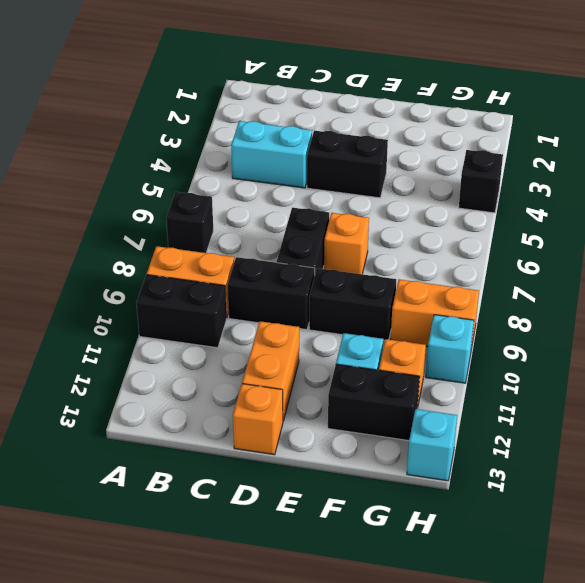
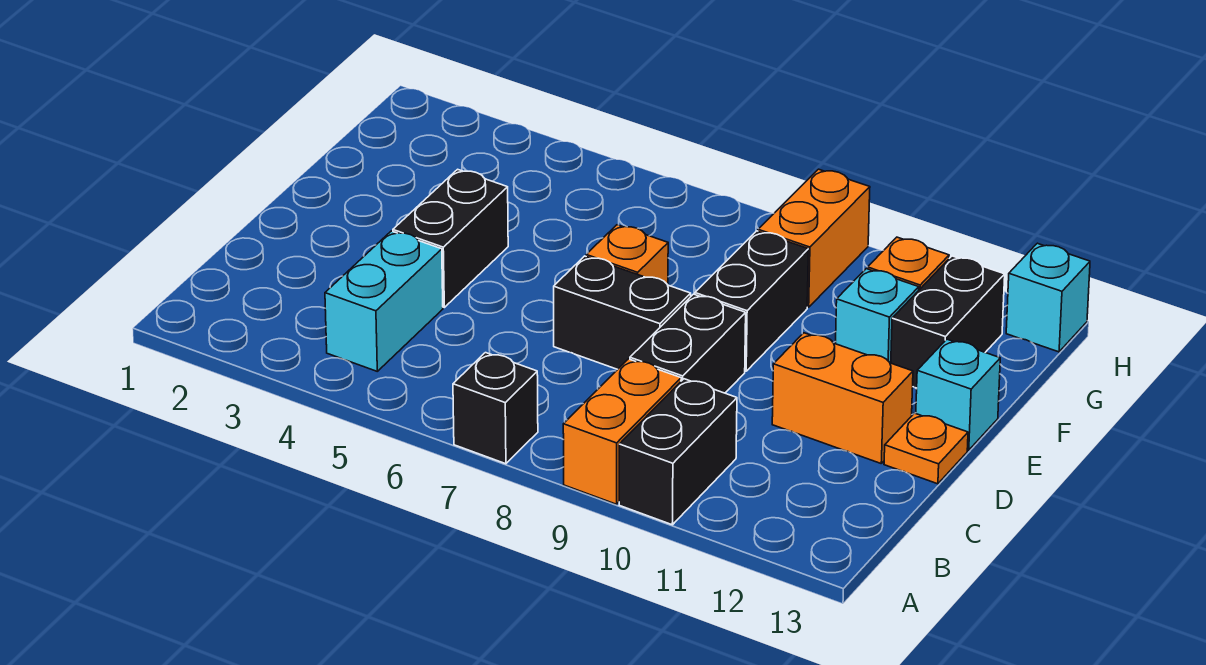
orange 1x1 brick [233,384,283,455] -> orange 1x1 plate [884,413,968,484]
black 1x1 brick [459,150,503,213] -> none
cyan 1x1 brick [426,315,474,383] -> cyan 1x1 brick moved to [916,339,1000,450]

